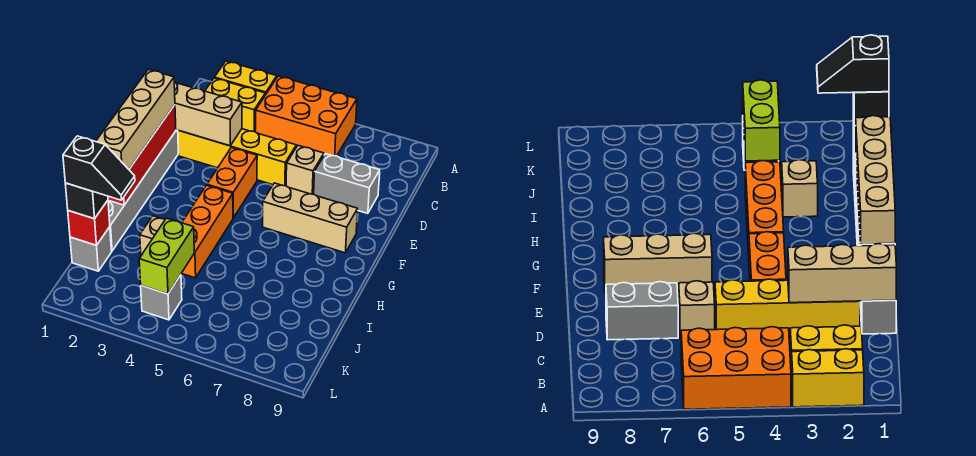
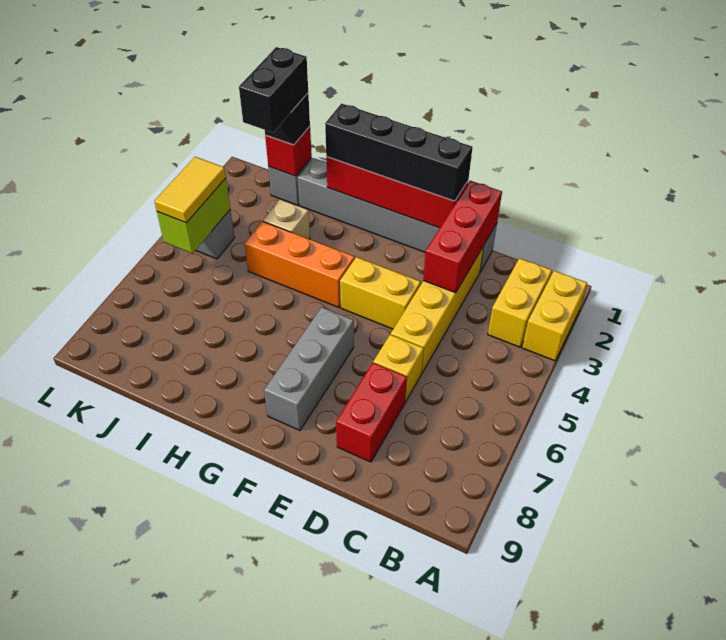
orange 2x3 brick [255,76,357,156] -> none
tan 1x3 brick [174,82,242,146] -> red 1x3 brick [423,181,502,293]
tan 1x1 brick [286,146,324,194] -> yellow 1x1 brick [373,335,424,402]
grey 1x2 brick [314,154,380,214] -> red 1x2 brick [336,363,407,462]
tan 1x4 brick [96,69,175,169] -> black 1x4 brick [325,104,473,201]
orange 1x2 brick [207,148,257,218] -> yellow 1x2 brick [340,257,421,329]
tan 1x3 brick [262,183,358,253] -> grey 1x3 brick [264,307,354,430]
black 1x2 slope [63,136,135,200] -> black 1x2 brick [239,47,308,132]
lime 1x2 brick [139,218,194,294] -> lime 1x2 brick turned to [157,178,230,253]
none -> yellow 1x2 tile [154,157,226,223]

